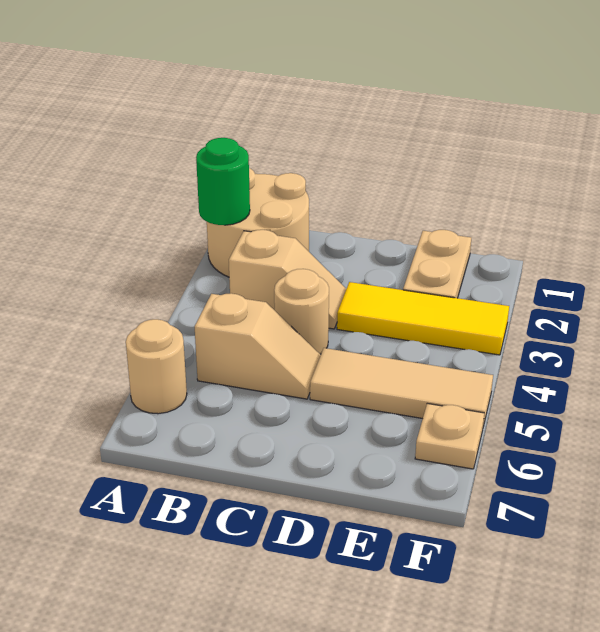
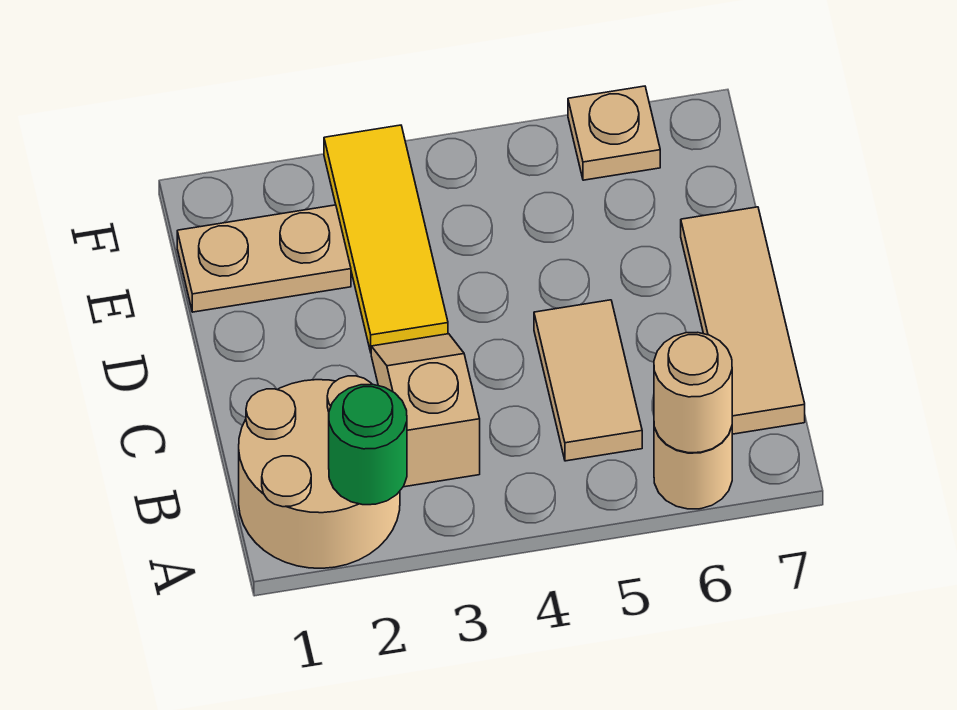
tan 1x2 slope [194,293,321,399] -> tan 1x2 tile [534,300,642,461]
tan 1x1 round brick [274,269,329,354] -> tan 1x1 round brick moved to [654,332,732,453]
tan 1x3 tile [310,348,493,426] -> tan 1x3 tile moved to [681,207,805,434]

